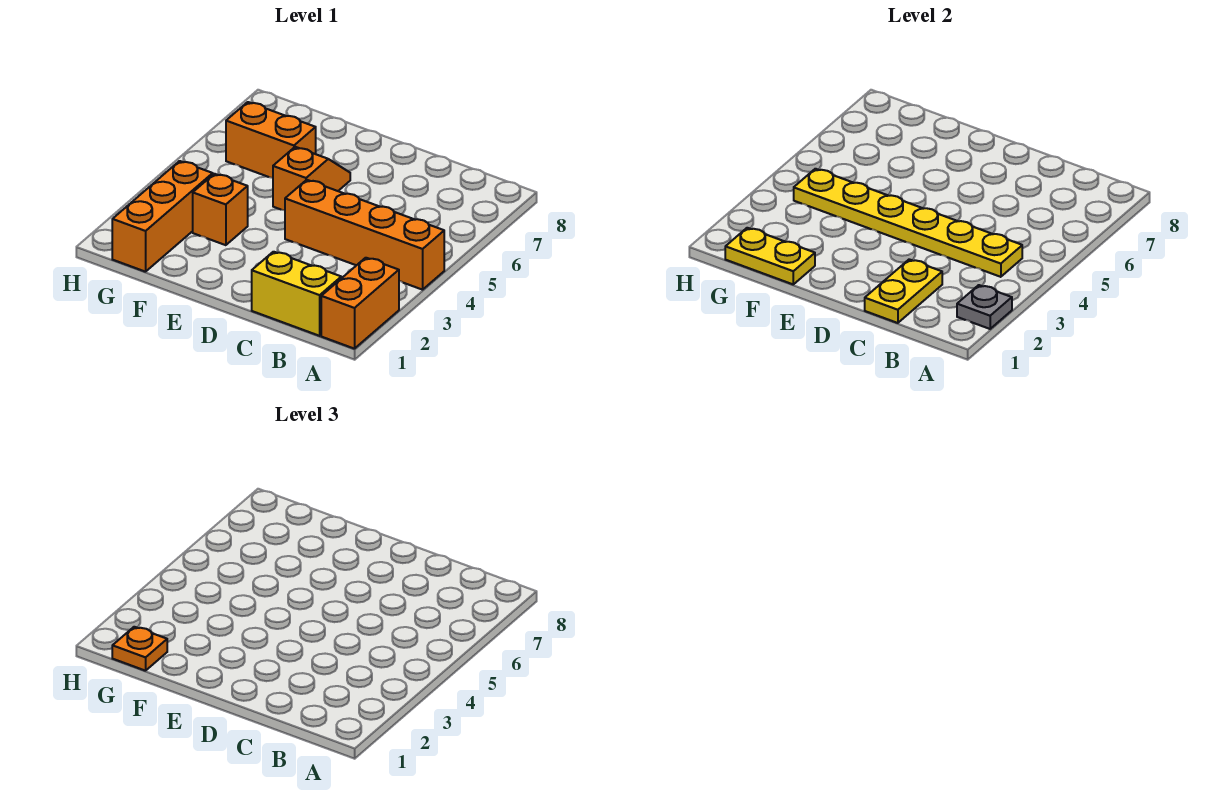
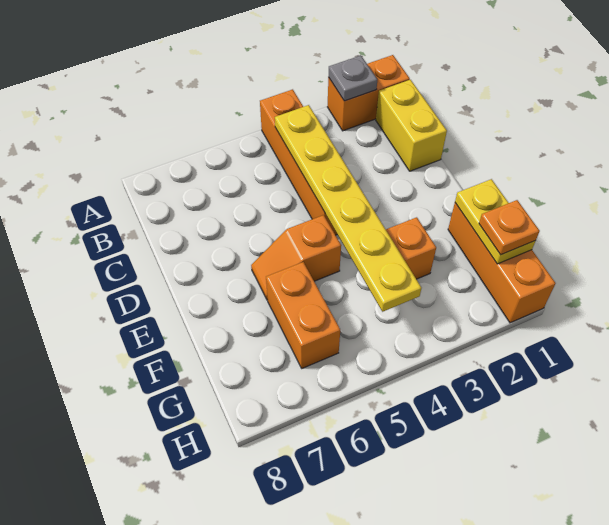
yellow 1x2 plate [865,259,942,323] -> none
orange 1x3 brick [112,161,213,272] -> orange 1x3 brick turned to [448,203,555,323]

